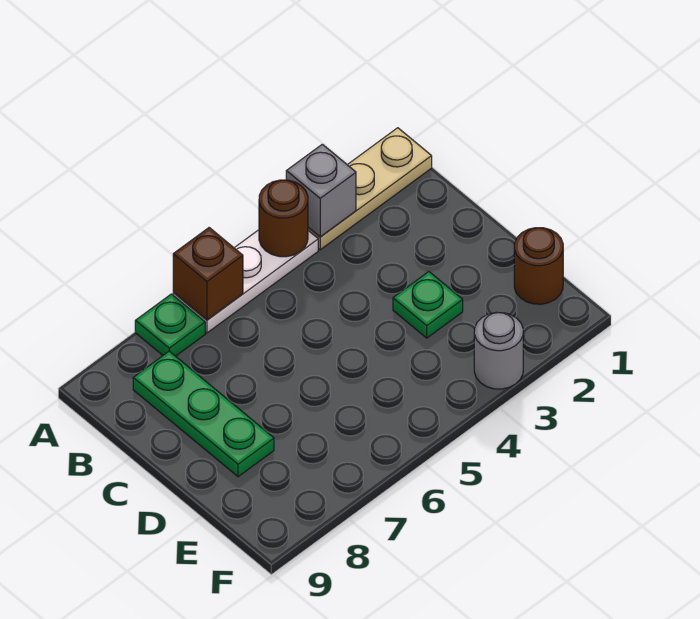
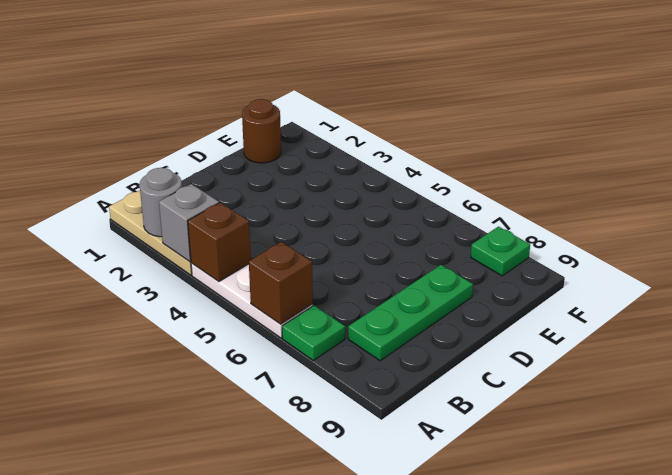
brown 1x1 round brick [259,180,308,257] -> brown 1x1 brick [188,203,251,282]
green 1x1 plate [393,272,463,338] -> green 1x1 plate moved to [471,227,530,276]
grey 1x1 round brick [474,312,523,389] -> grey 1x1 round brick moved to [140,168,182,237]

